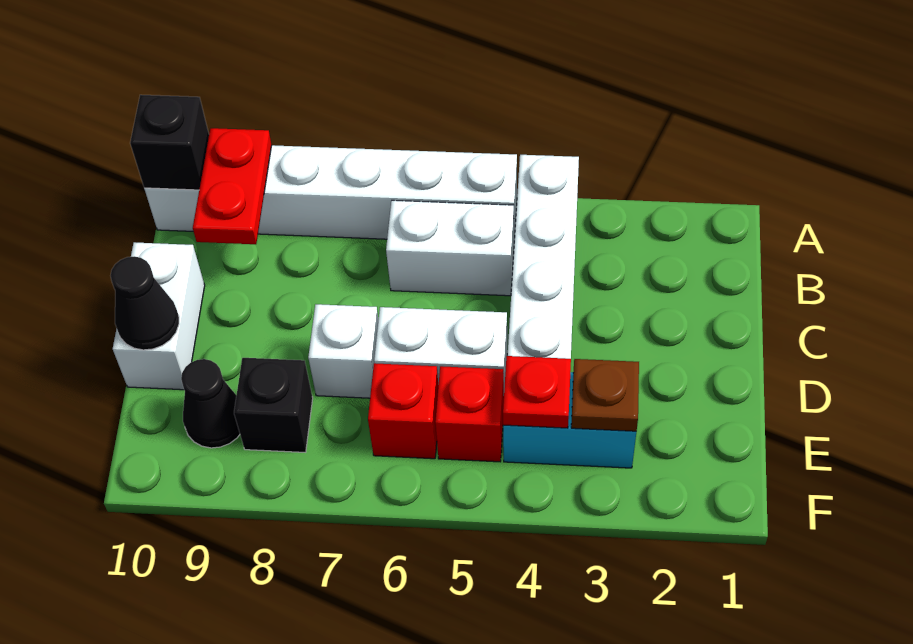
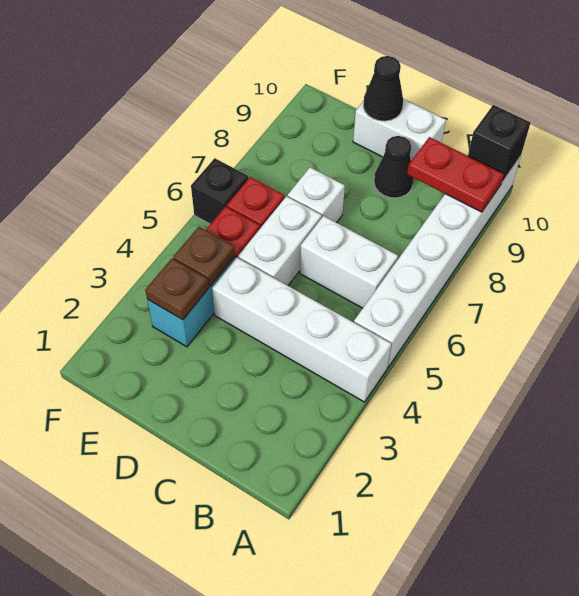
white 1x2 brick [386,200,514,296] -> white 1x2 brick turned to [300,216,398,308]
red 1x1 plate [503,356,571,428] -> brown 1x1 plate [173,227,235,286]
black 1x1 brick [234,358,313,452] -> black 1x1 brick moved to [191,158,249,224]
black 1x1 cone [181,359,240,448] -> black 1x1 cone moved to [374,136,414,198]

